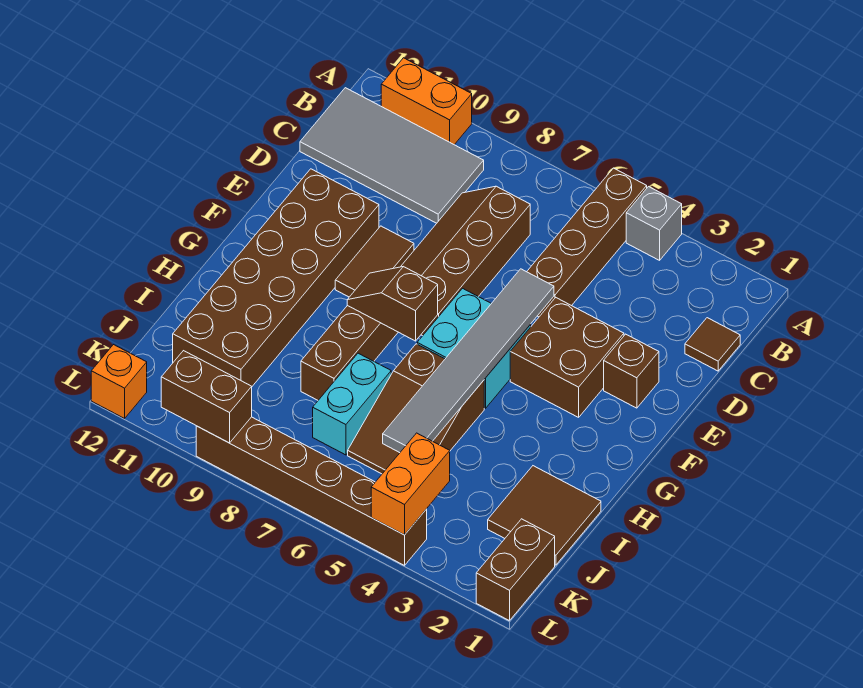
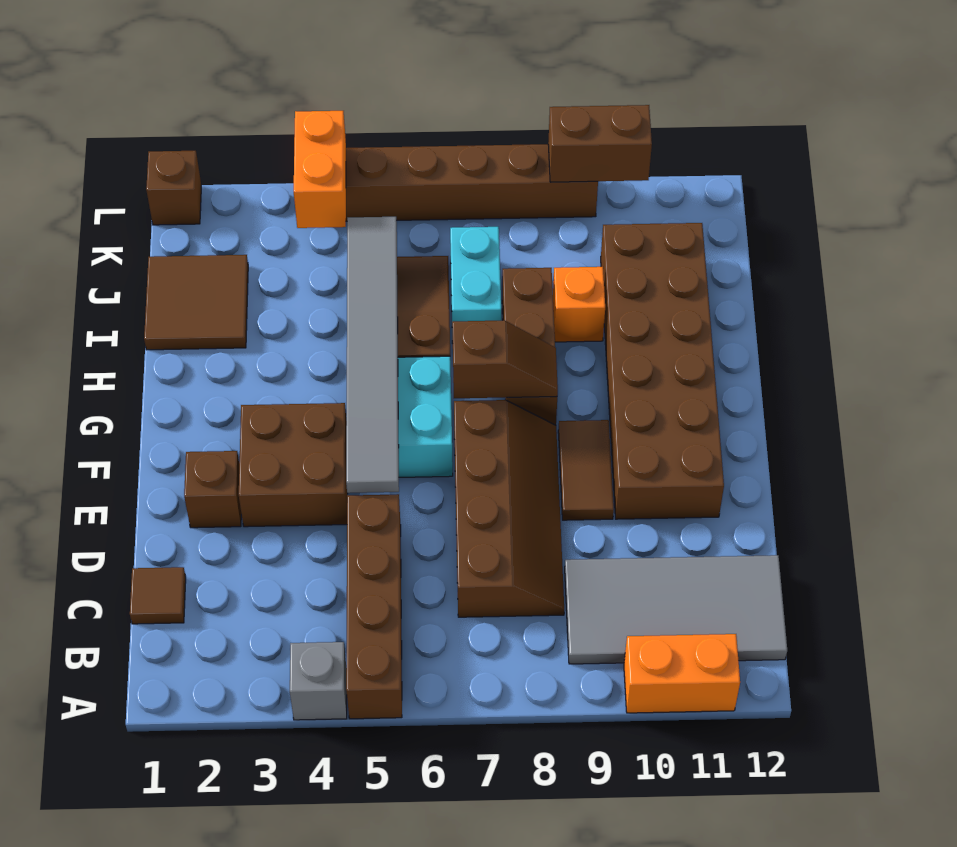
brown 1x2 brick [476,519,555,621] -> brown 1x1 brick [146,151,201,225]
orange 1x1 brick [91,345,147,418] -> orange 1x1 brick moved to [553,267,605,342]

